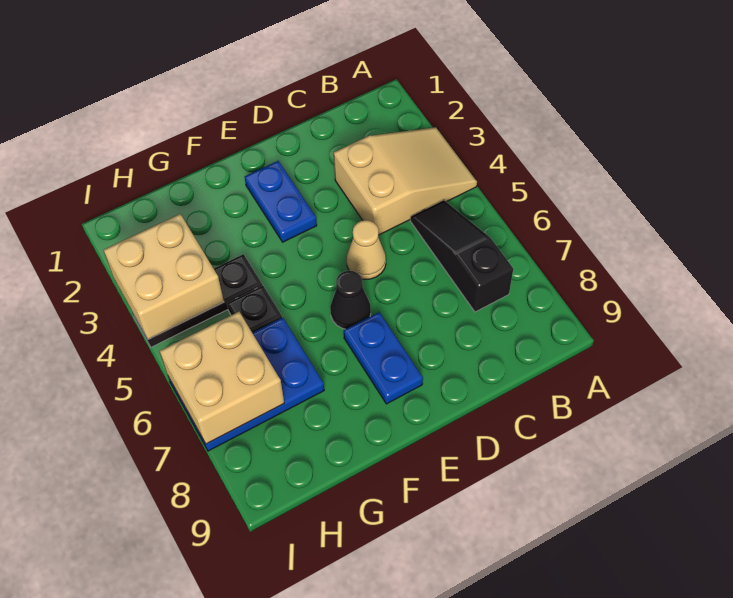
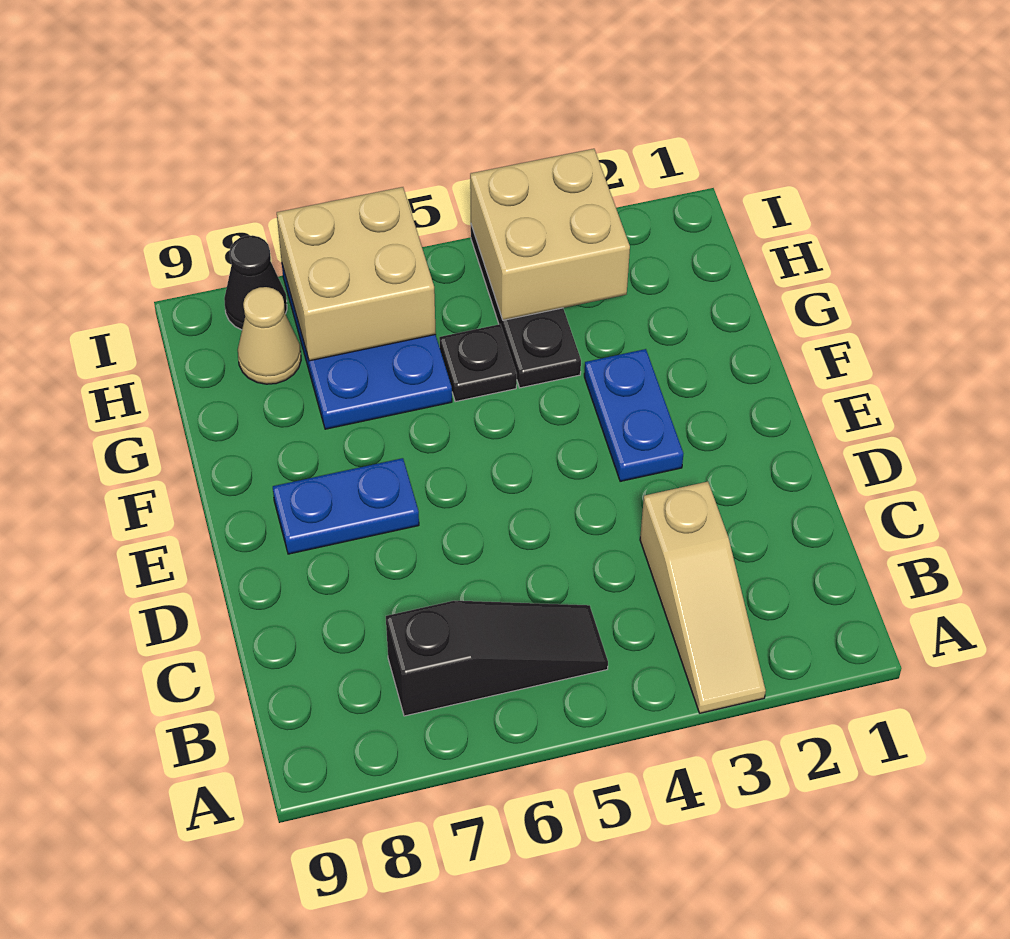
tan 2x3 slope [334,127,477,235] -> tan 1x3 slope [640,482,766,713]
tan 1x1 cone [347,220,386,279] -> tan 1x1 cone moved to [238,287,301,384]
blue 1x2 plate [245,161,317,242] -> blue 1x2 plate turned to [584,349,683,481]
black 1x1 cone [330,271,371,329] -> black 1x1 cone moved to [224,235,287,330]

